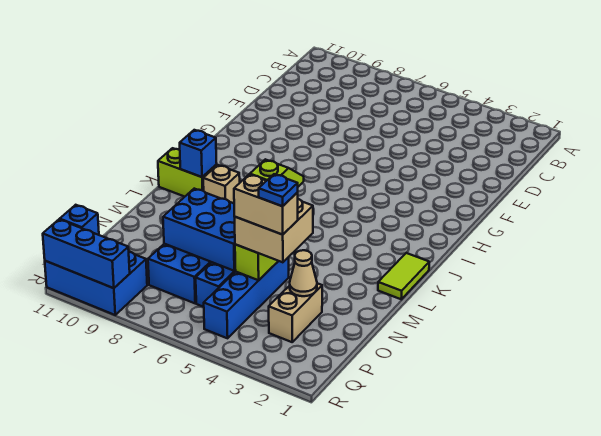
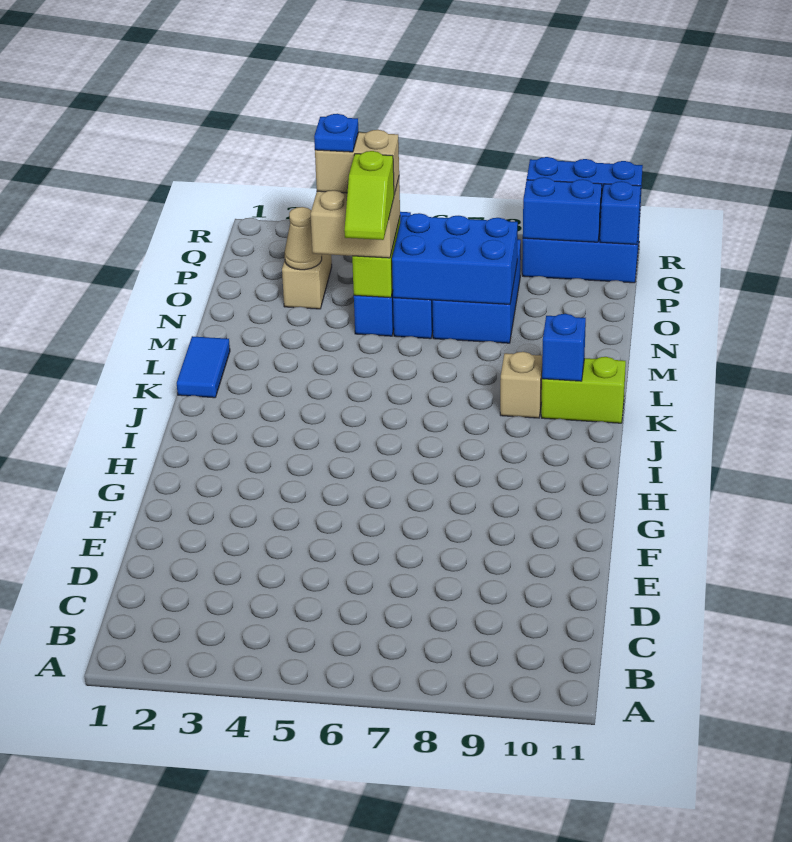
lime 1x2 tile [378,253,429,299] -> blue 1x2 tile [177,336,230,398]
none -> blue 1x2 brick [523,177,602,242]

